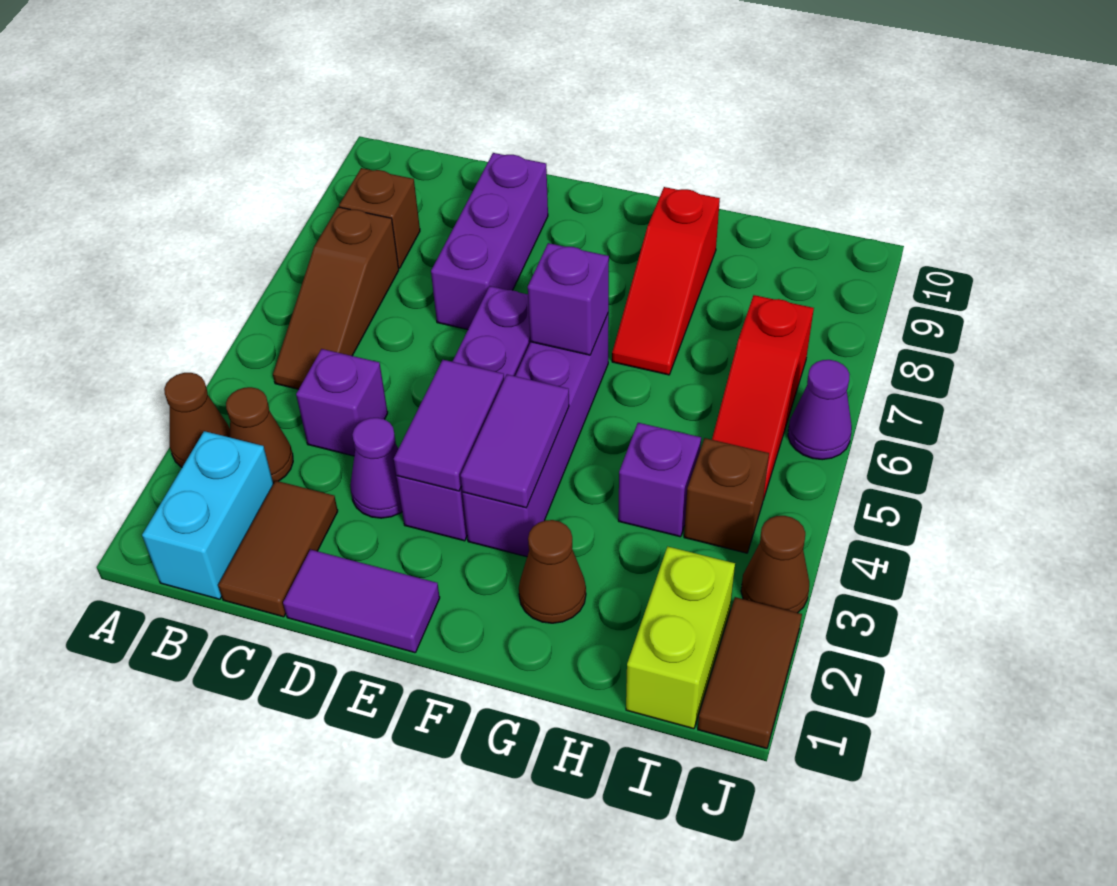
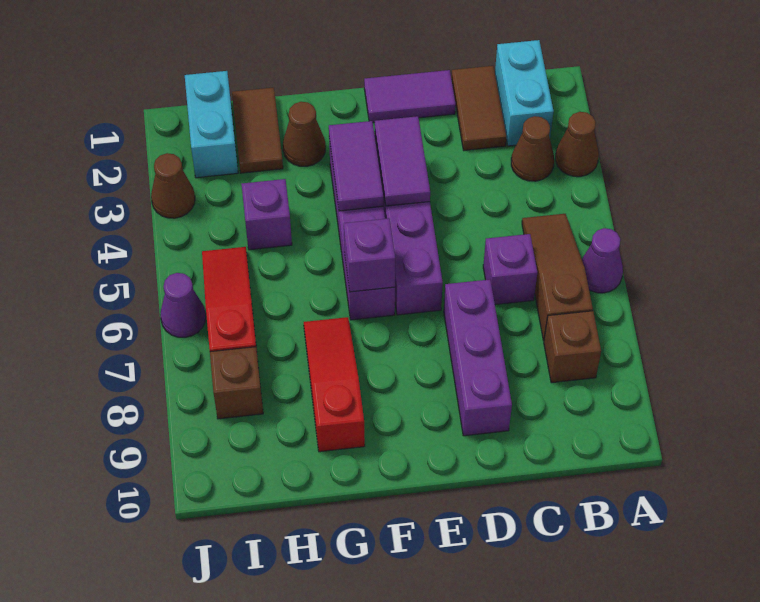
purple 1x1 brick [296,349,388,456] -> purple 1x1 brick moved to [483,234,537,305]
purple 1x1 cone [350,418,402,518] -> purple 1x1 cone moved to [582,228,623,293]
lime 1x2 brick [626,547,735,729] -> cyan 1x2 brick [185,71,238,178]
brown 1x1 brick [684,438,769,553] -> brown 1x1 brick moved to [210,347,263,419]
brown 1x2 tile [698,597,802,749] -> brown 1x2 tile moved to [232,87,283,173]

